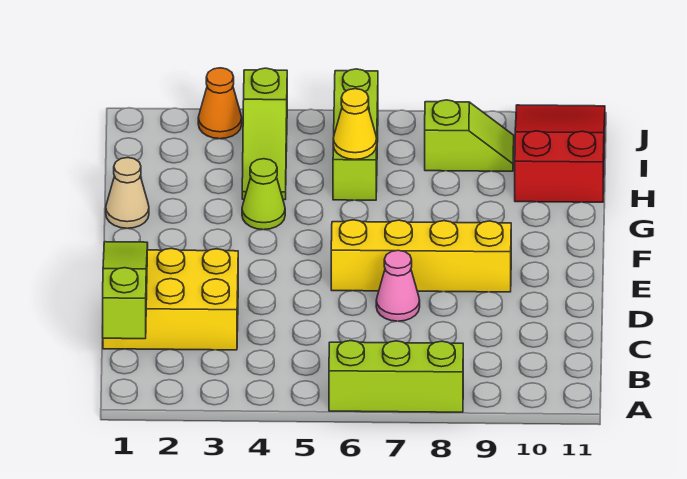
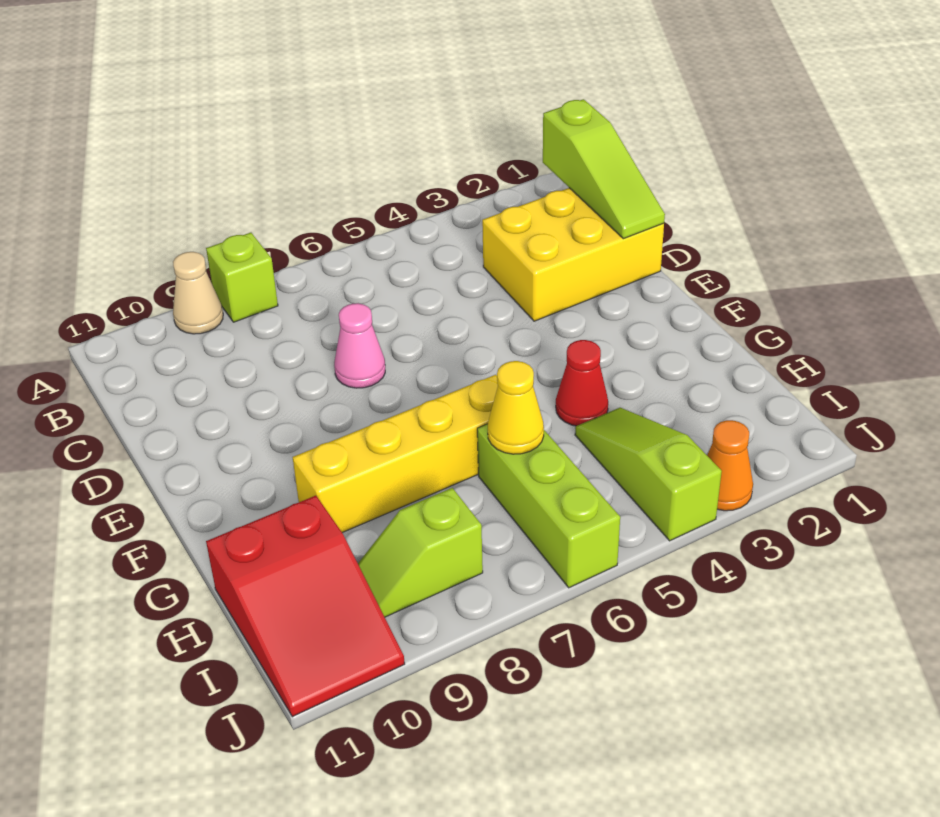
lime 1x3 brick [329,341,463,412] -> lime 1x1 brick [206,233,278,322]
yellow 1x4 brick [331,220,511,292] -> yellow 1x4 brick moved to [293,375,498,533]
tan 1x1 cone [106,158,149,228] -> tan 1x1 cone moved to [173,252,223,334]
lime 1x1 cone [242,159,285,230] -> red 1x1 cone [556,340,608,426]

